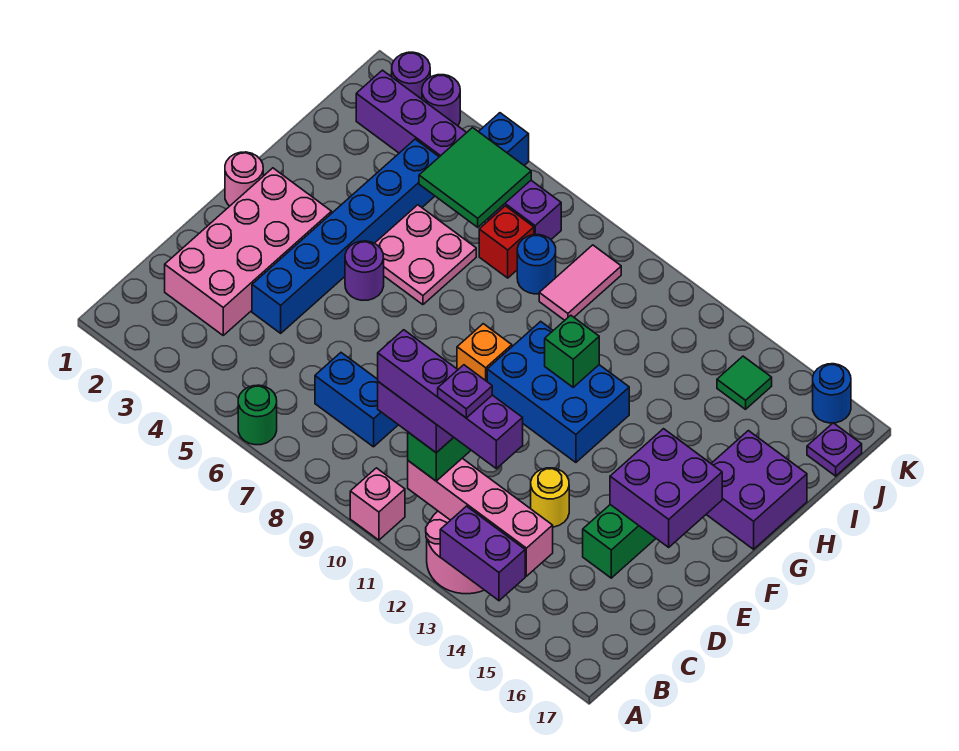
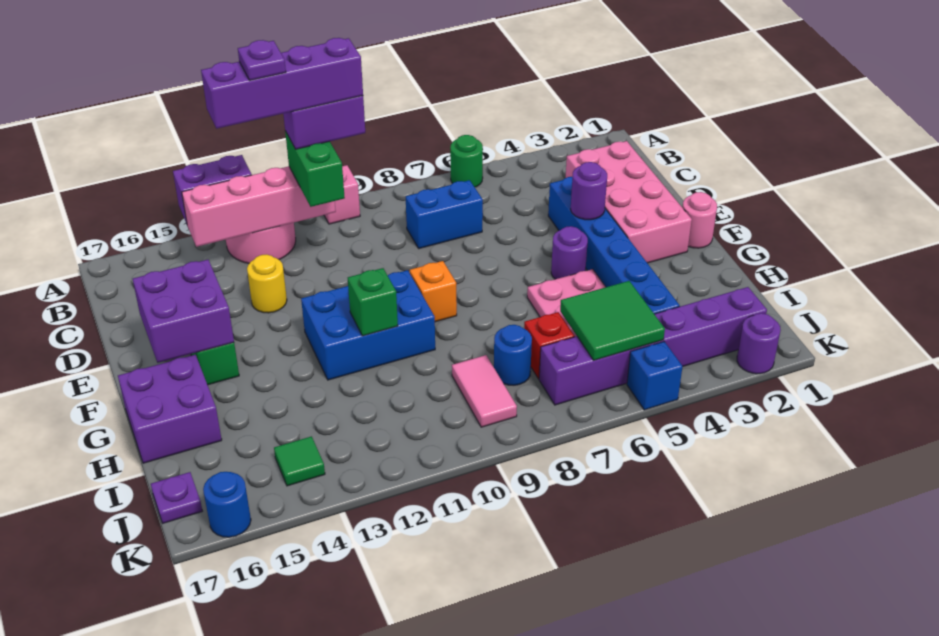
purple 1x1 round brick [422,75,460,126] -> purple 1x1 round brick moved to [571,162,607,220]

